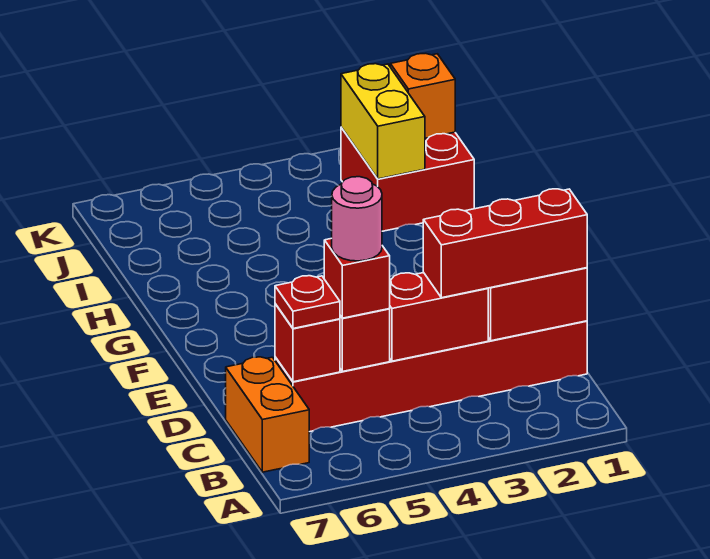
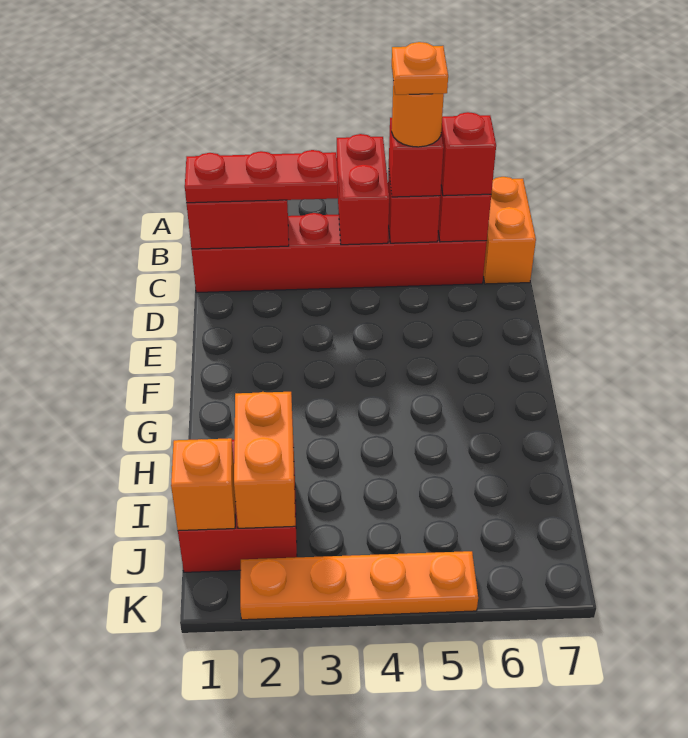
red 1x3 brick [423,189,587,298] -> red 1x3 plate [185,150,338,203]
red 1x2 brick [390,273,488,361] -> red 1x2 brick turned to [337,134,389,245]
pink 1x1 round brick [332,177,382,261] -> orange 1x1 round brick [392,81,444,147]
none -> orange 1x1 plate [392,42,448,95]
red 1x1 plate [275,276,340,328] -> red 1x1 brick [441,112,496,196]
yellow 1x2 brick [341,64,425,179] -> orange 1x2 brick [234,392,295,528]
none -> orange 1x4 plate [240,551,478,620]

